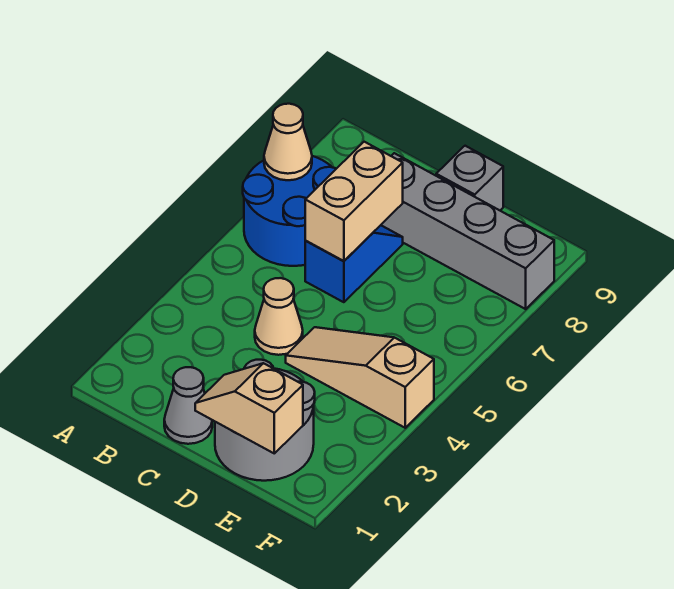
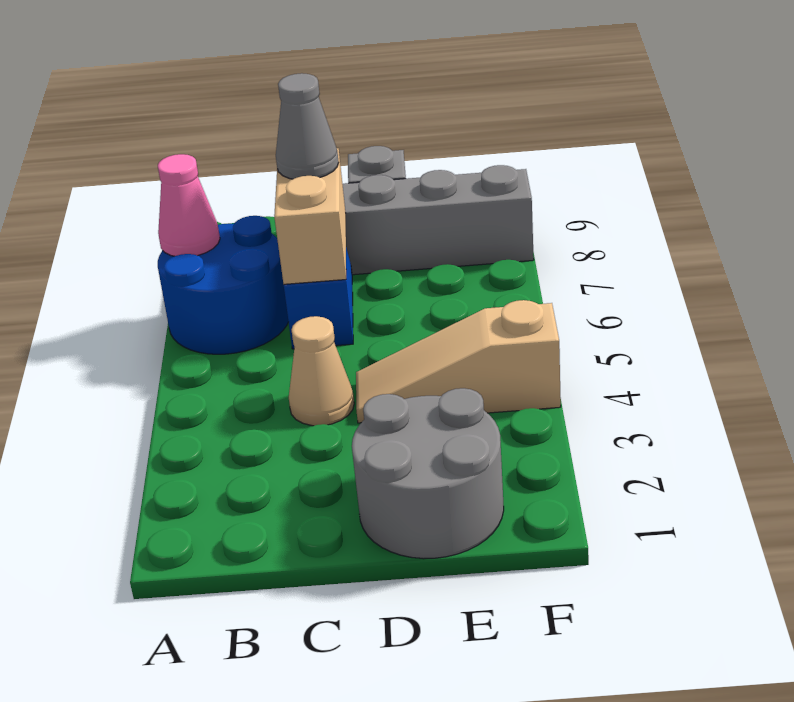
tan 1x1 cone [264,104,312,180] -> pink 1x1 cone [158,154,220,256]
grey 1x1 cone [164,367,212,444] -> grey 1x1 cone moved to [276,73,339,179]
tan 1x2 slope [195,363,303,453] -> none

